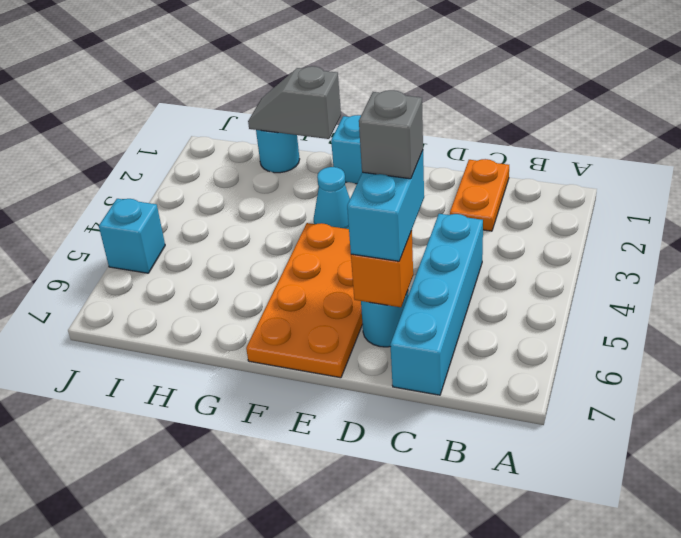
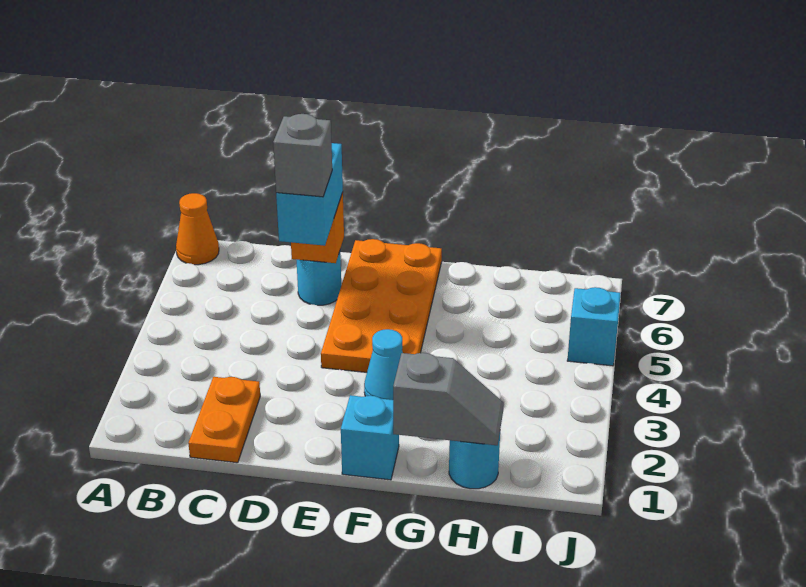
none -> orange 1x1 cone [176,193,219,265]
cyan 1x4 brick [390,214,483,395] -> none

